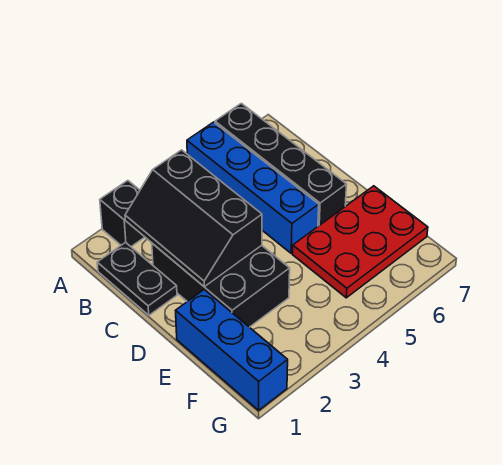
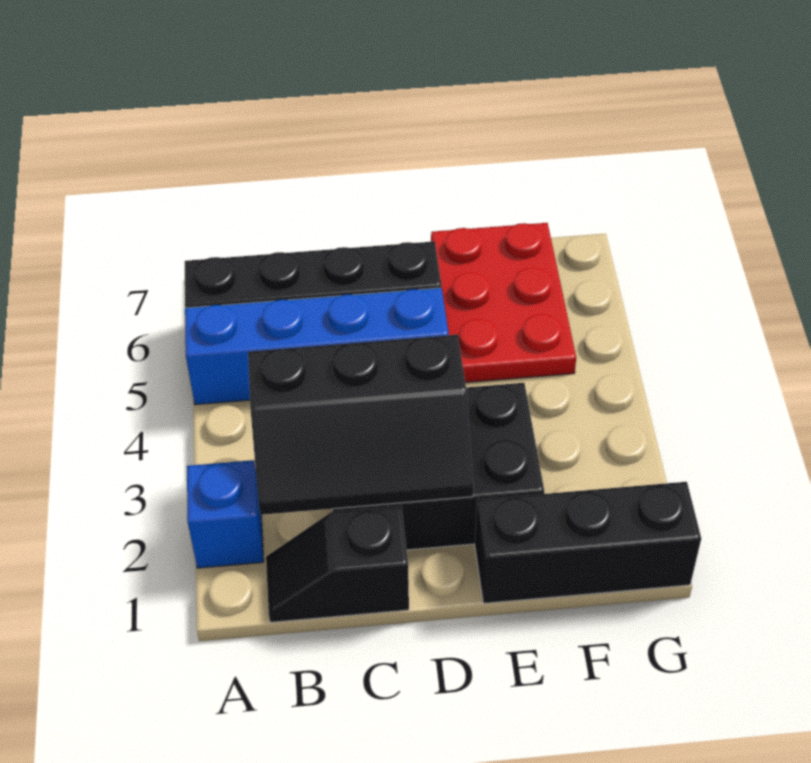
black 1x1 brick [100,181,144,247] -> blue 1x1 brick [187,460,264,568]
black 1x2 plate [97,243,177,315] -> black 1x2 slope [266,506,409,622]
blue 1x3 brick [176,290,288,410] -> black 1x3 brick [475,482,701,603]

